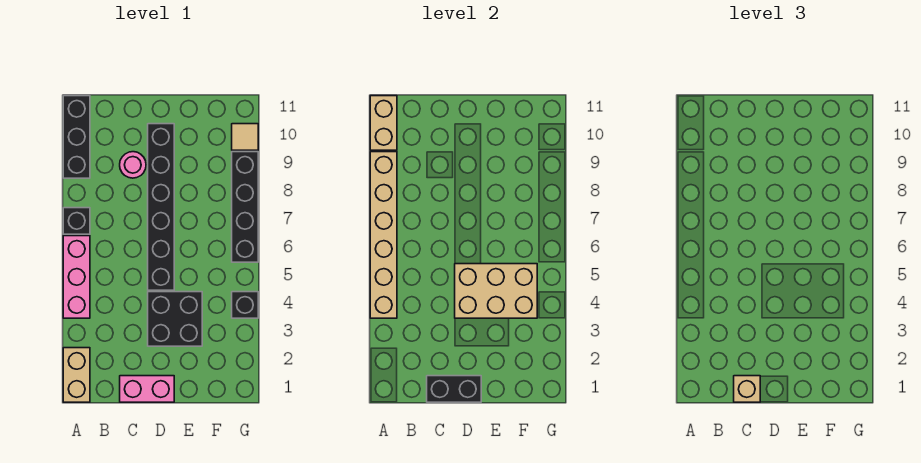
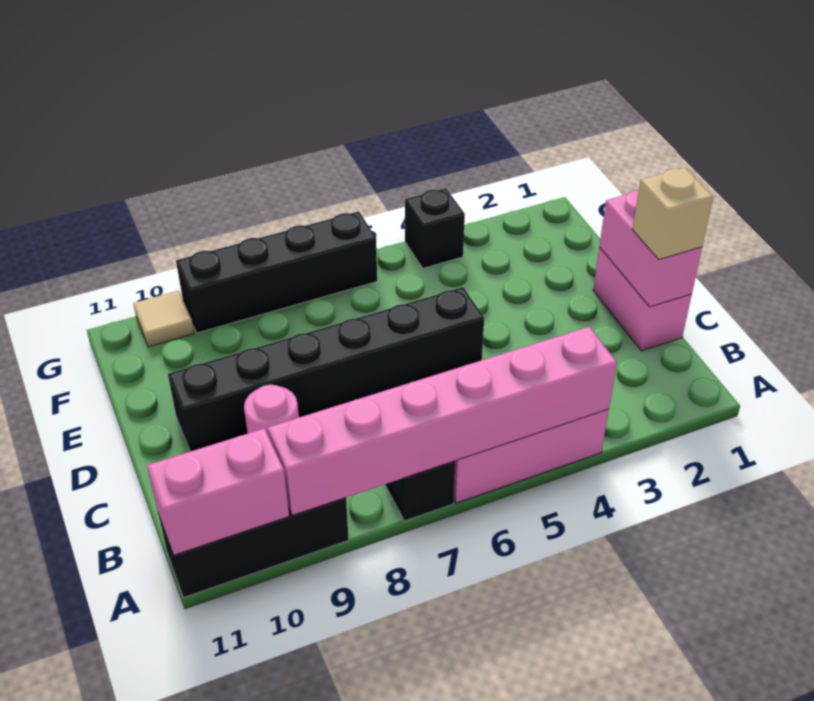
tan 1x2 brick [63,348,90,402] -> none
tan 1x6 brick [370,152,397,318] -> pink 1x6 brick [268,327,617,515]
tan 1x2 brick [370,96,397,150] -> pink 1x2 brick [147,428,289,555]
black 1x2 brick [427,376,481,402] -> pink 1x2 brick [599,190,702,307]
black 2x2 brick [148,292,202,346] -> none
tan 2x3 brick [455,264,537,318] -> none

